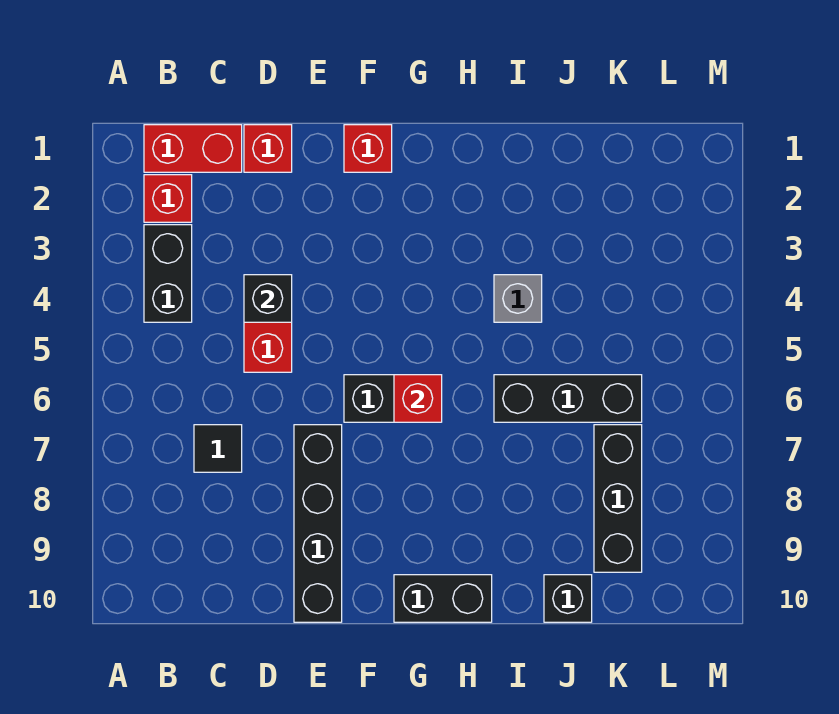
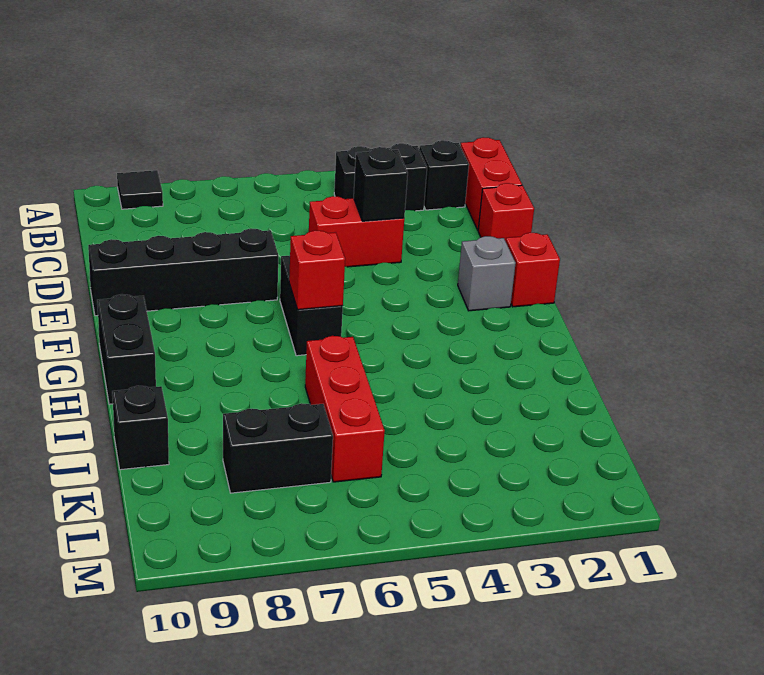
red 1x1 brick [144,175,192,222] -> black 1x1 brick [419,140,469,210]
black 1x1 tile [194,425,242,472] -> black 1x1 tile moved to [117,170,163,209]
grey 1x1 brick [494,275,542,322] -> grey 1x1 brick moved to [458,236,516,311]
black 1x3 brick [494,375,642,422] -> red 1x3 brick [305,336,385,482]
black 1x3 brick [594,425,642,572] -> black 1x2 brick [223,403,333,493]

